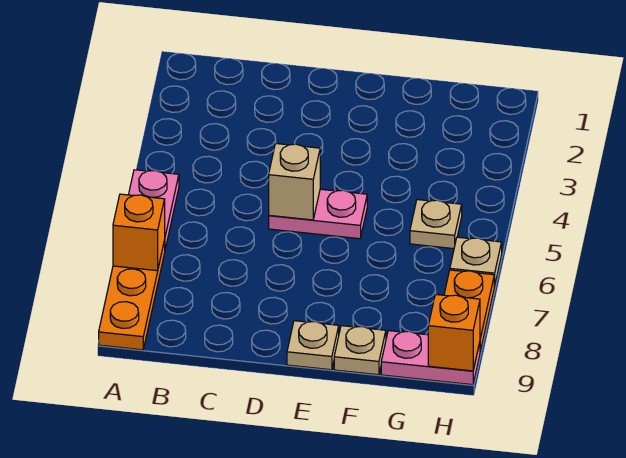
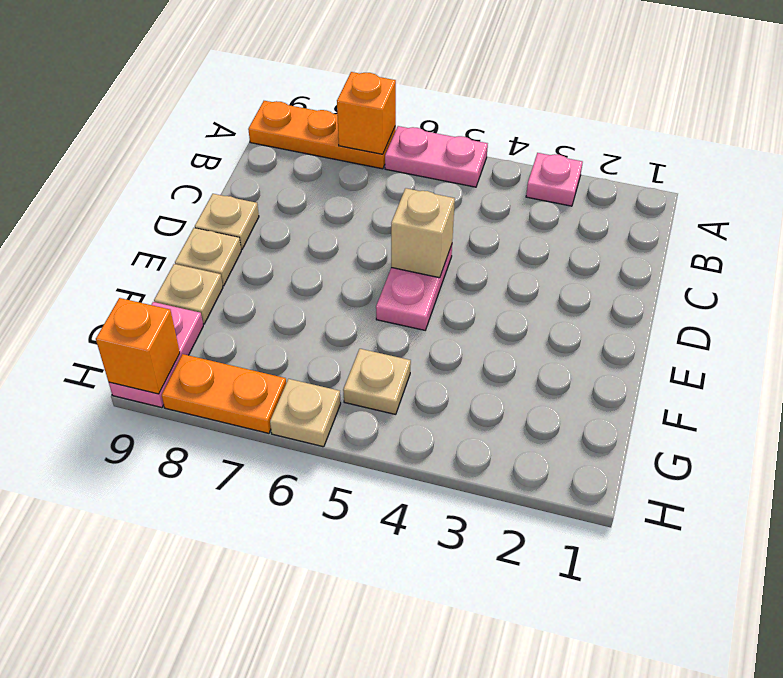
none -> pink 1x1 plate [526,153,583,206]
none -> tan 1x1 plate [195,194,259,250]

